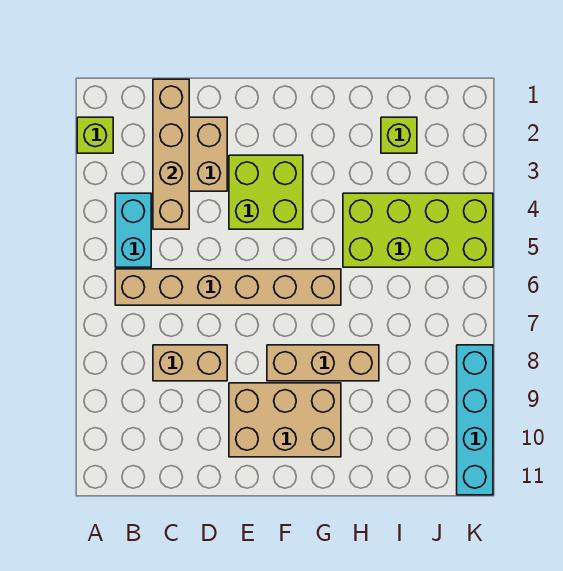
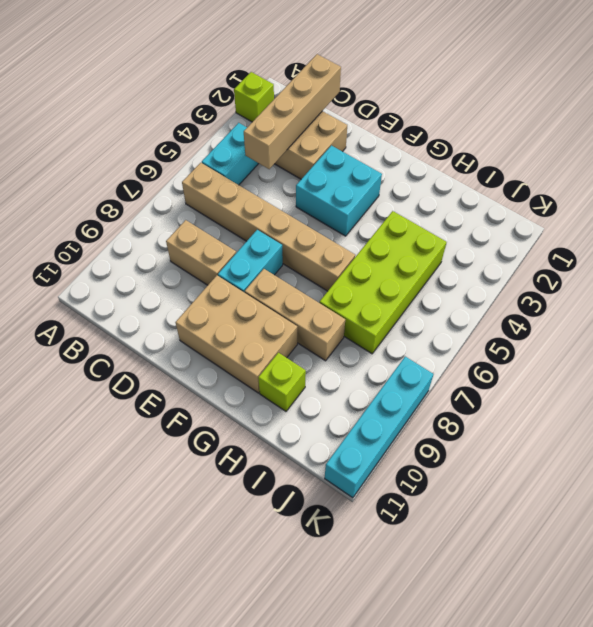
lime 2x2 brick [229,155,303,229] -> cyan 2x2 brick [296,145,382,236]
none -> cyan 1x2 brick [218,230,283,293]
lime 2x4 brick [343,193,493,267] -> lime 2x4 brick turned to [319,211,447,354]
lime 1x1 brick [381,117,417,153] -> lime 1x1 brick moved to [258,353,306,411]

